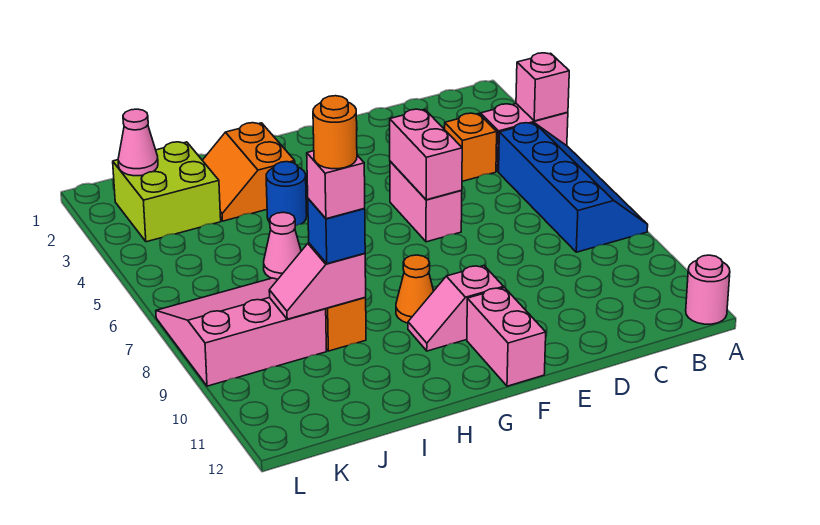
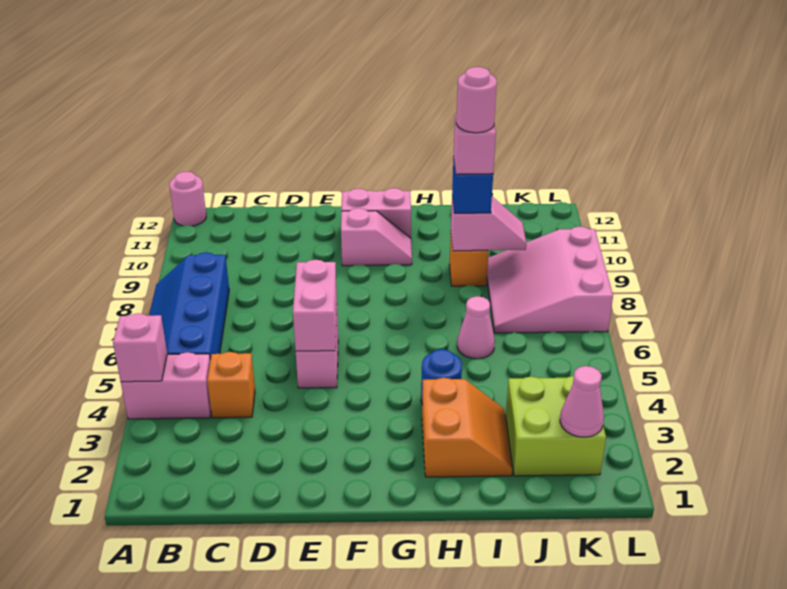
pink 1x2 brick [467,288,546,386] -> pink 1x2 brick turned to [342,188,411,238]
orange 1x1 cone [396,255,433,323] -> none
orange 1x1 round brick [313,96,357,169] -> pink 1x1 round brick [456,67,497,133]
pink 3x3 slope [156,278,327,386] -> pink 3x3 slope turned to [487,227,613,333]

